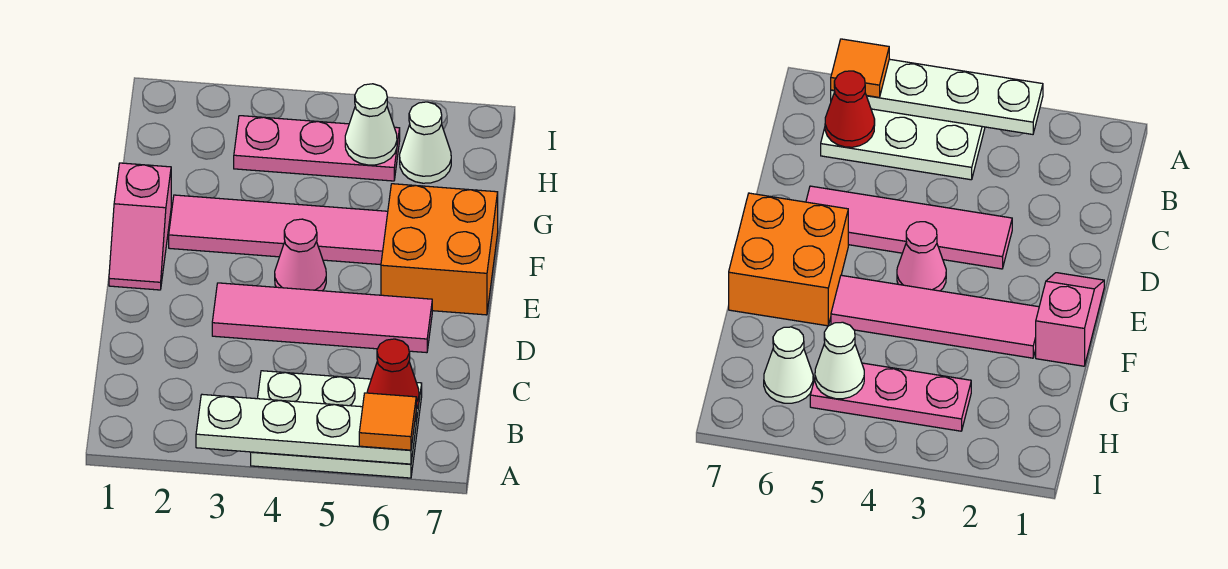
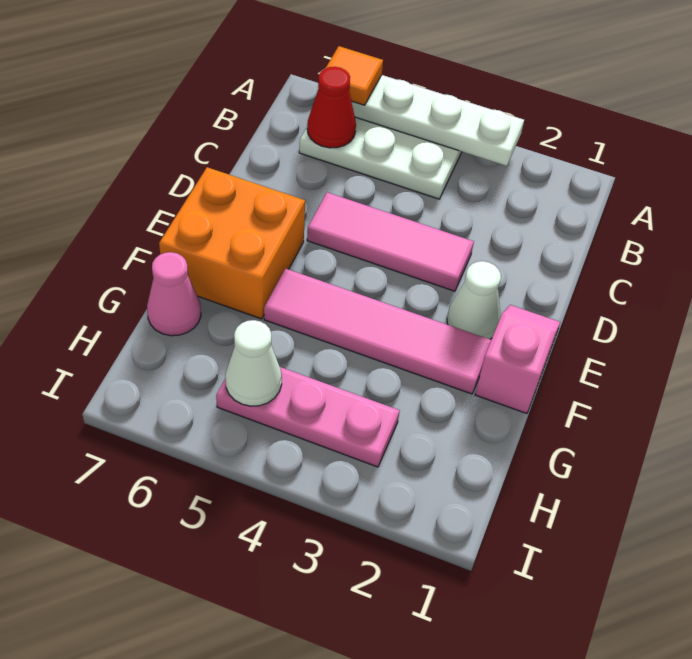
pink 1x4 tile [212,283,432,353] -> pink 1x3 tile [307,192,474,291]
pink 1x1 cone [275,219,326,291] -> pink 1x1 cone moved to [147,252,201,336]
white 1x1 cone [400,102,451,183] -> white 1x1 cone moved to [447,261,501,339]

